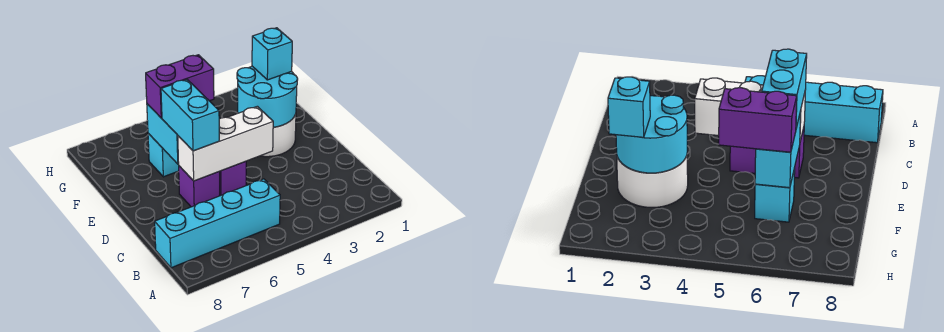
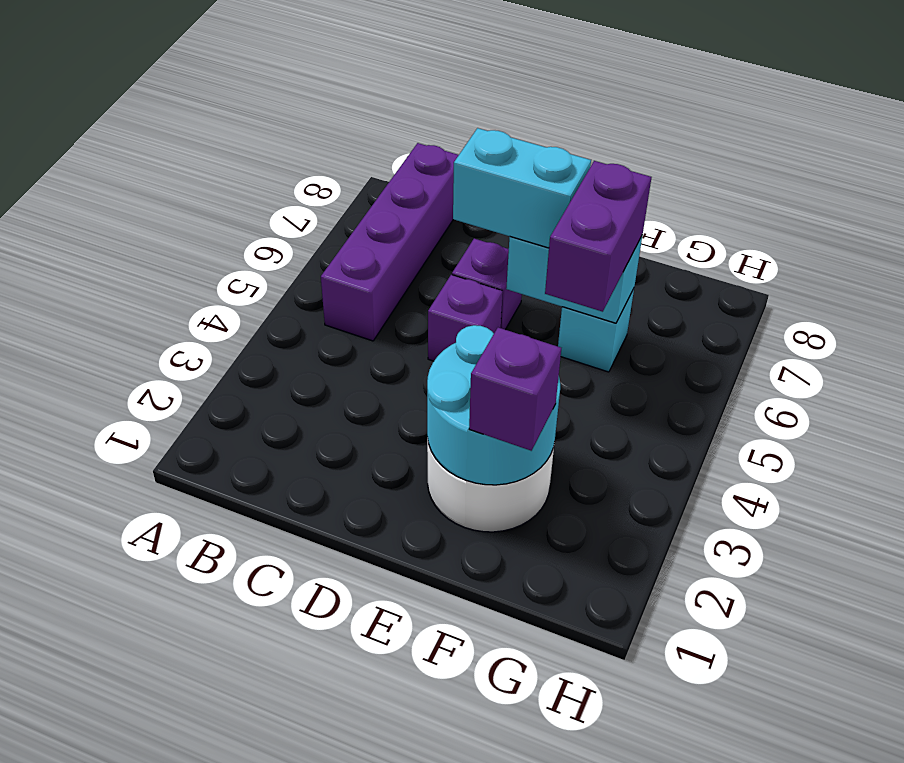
cyan 1x4 brick [155,179,280,268] -> purple 1x4 brick [321,143,459,341]
white 1x3 brick [178,106,274,181] -> none
cyan 1x1 brick [252,28,292,80] -> purple 1x1 brick [469,328,561,451]

